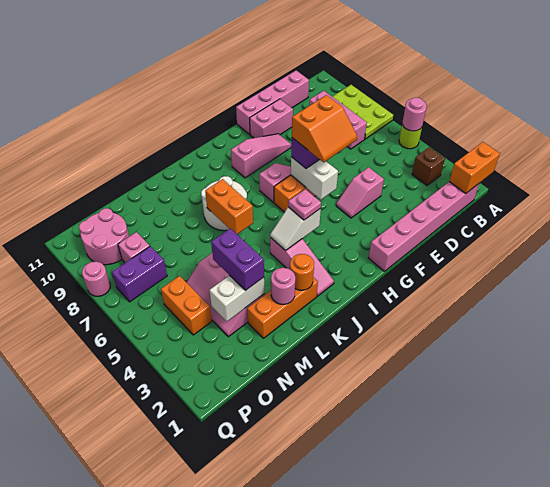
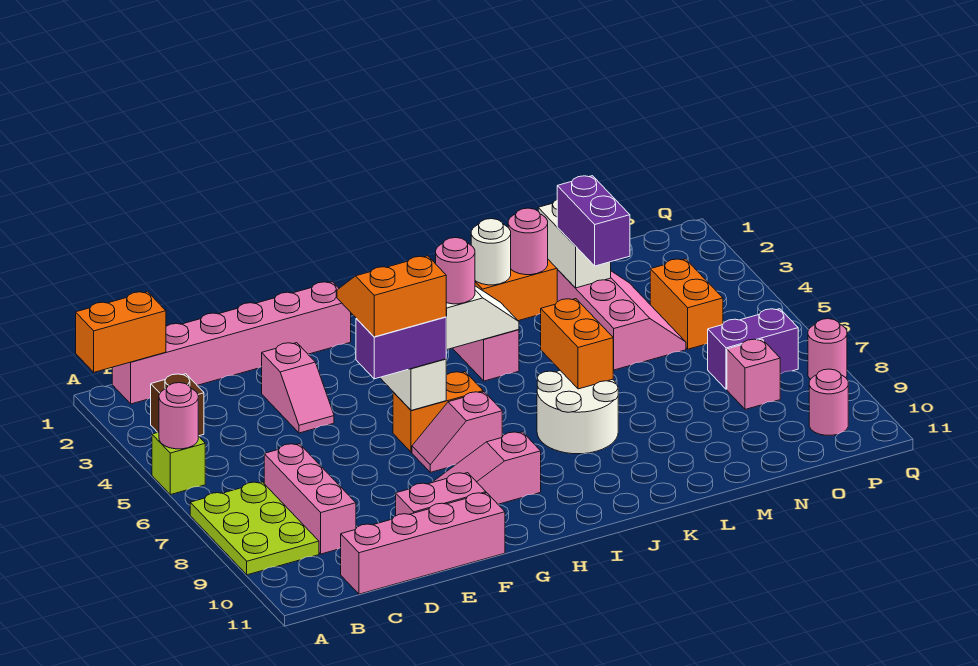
lime 1x1 round brick [399,124,422,149] -> lime 1x1 brick [152,432,205,495]
pink 1x2 slope [336,167,384,218] -> pink 1x2 slope turned to [262,343,334,433]
pink 1x1 plate [288,189,321,220] -> pink 1x1 round brick [436,238,475,304]
orange 1x1 round brick [290,254,314,290] -> white 1x1 round brick [471,219,511,285]
white 1x2 brick [209,275,264,321] -> white 1x2 brick turned to [538,200,611,288]
pink 2x2 round brick [79,208,129,265] -> pink 1x1 round brick [809,369,848,435]

